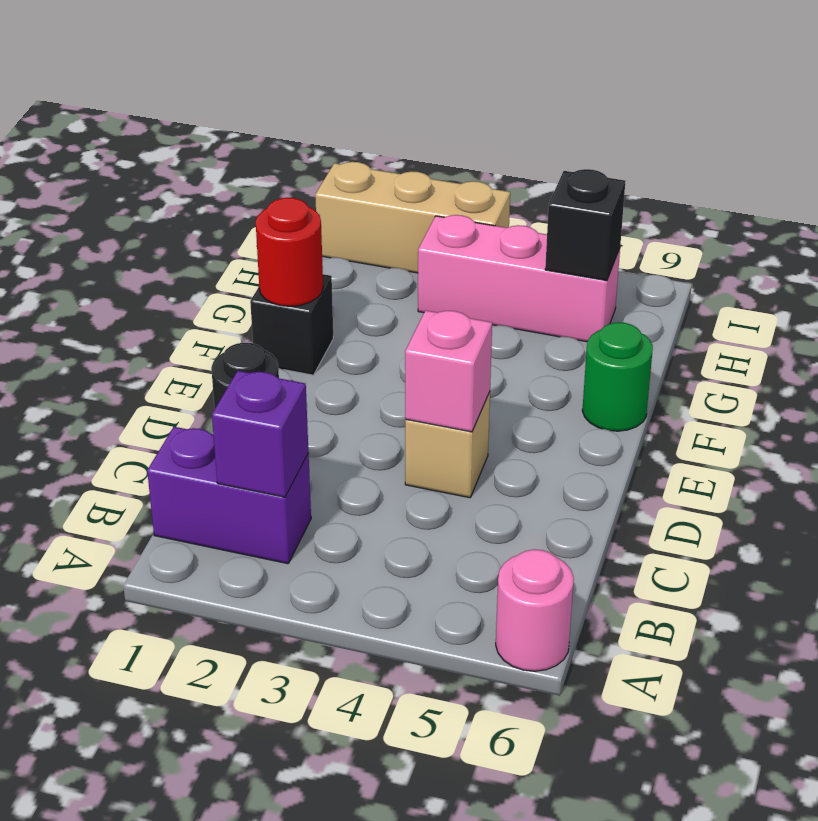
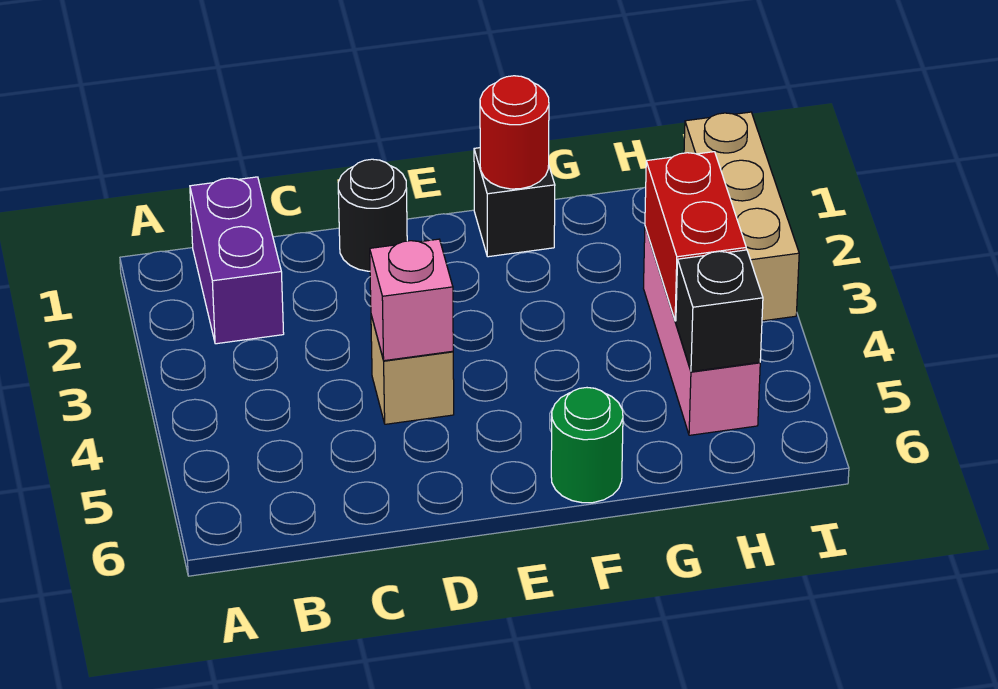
pink 1x1 round brick [496,549,574,671] -> none
purple 1x1 brick [212,371,309,497] -> none
none -> red 1x2 brick [645,152,746,321]

